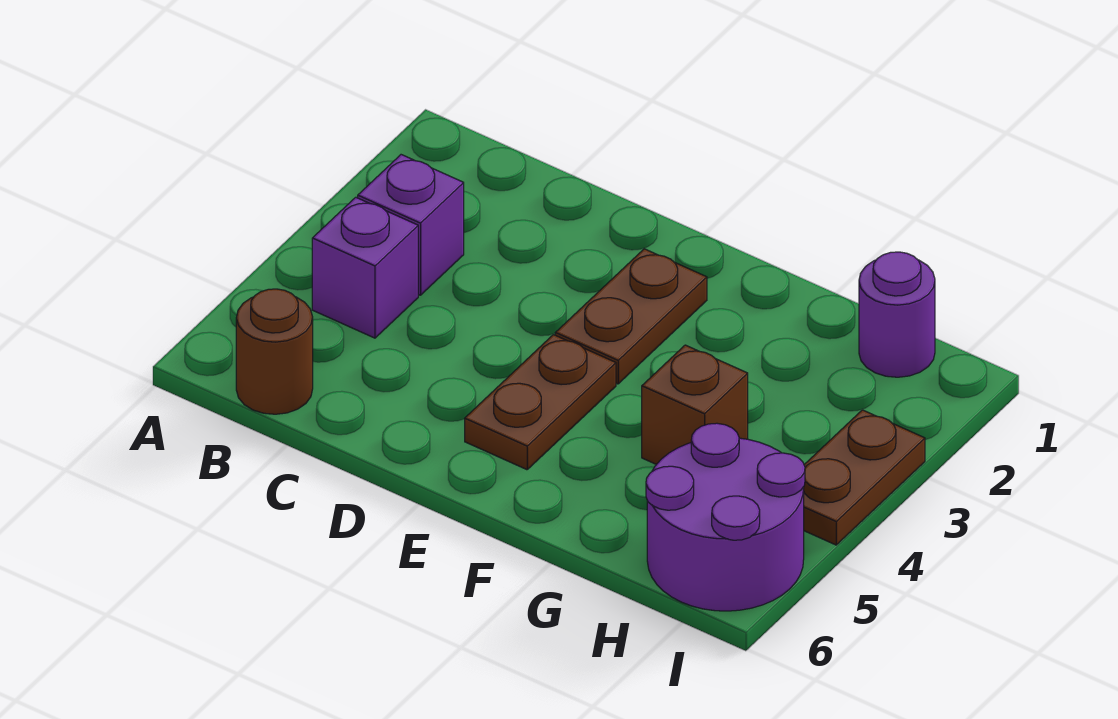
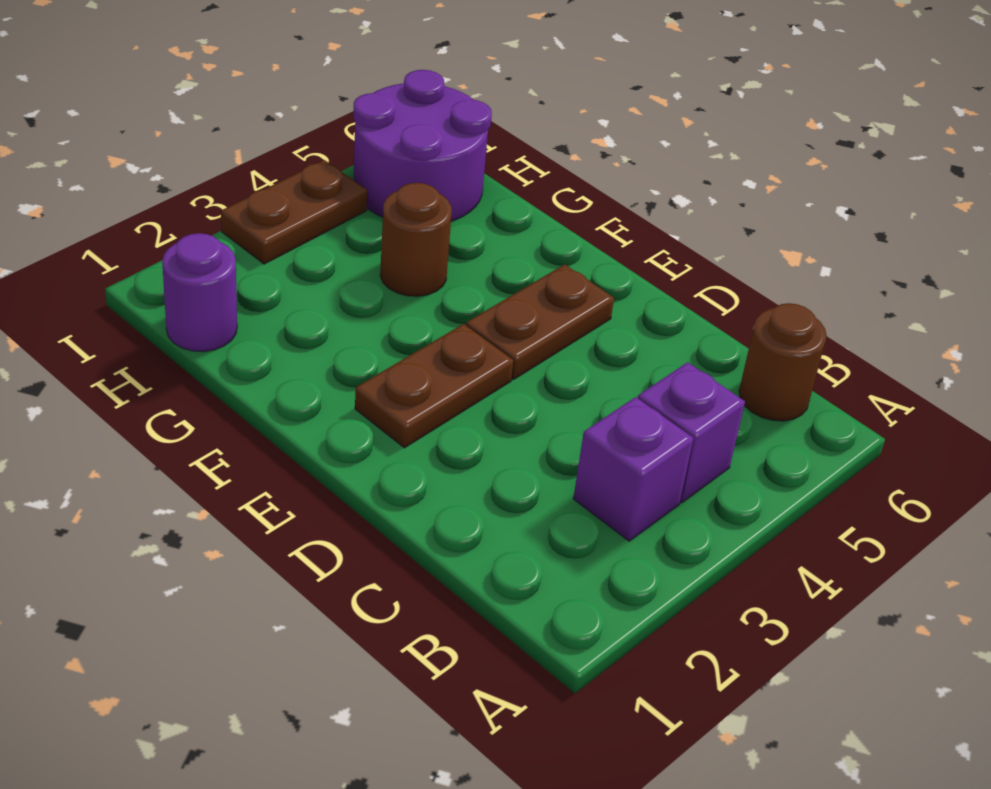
brown 1x1 brick [642,345,748,464] -> brown 1x1 round brick [380,183,452,296]

